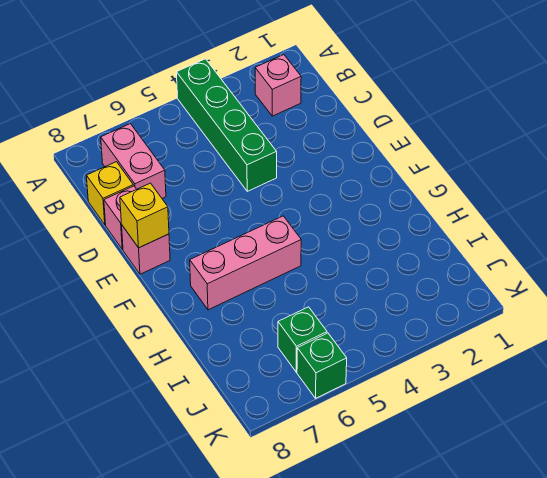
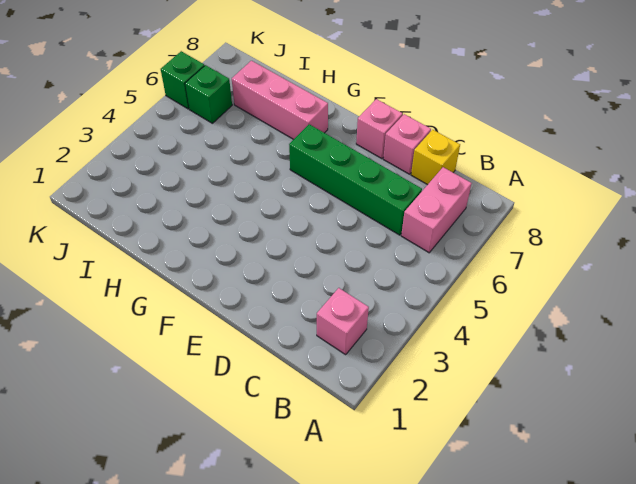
green 1x4 brick [177,59,277,191] -> green 1x4 brick moved to [289,124,422,235]
pink 1x2 brick [101,124,166,198] -> pink 1x2 brick turned to [401,167,472,253]
yellow 1x1 brick [120,183,169,248] -> none
pink 1x3 brick [190,216,301,310] -> pink 1x3 brick turned to [232,61,328,139]

